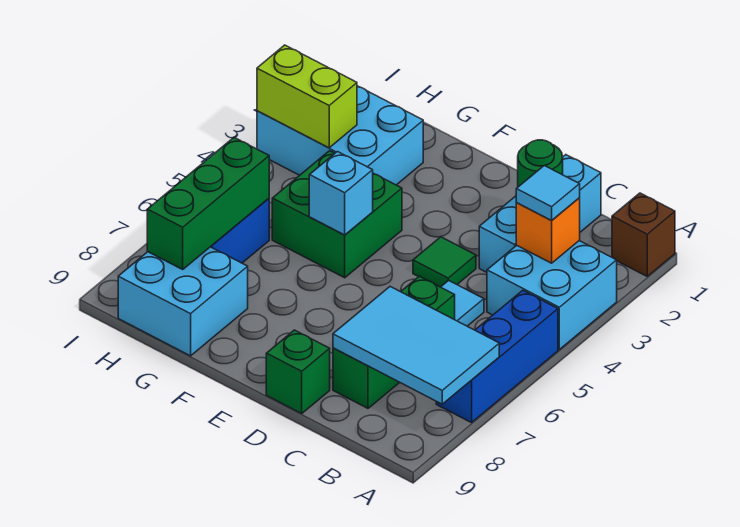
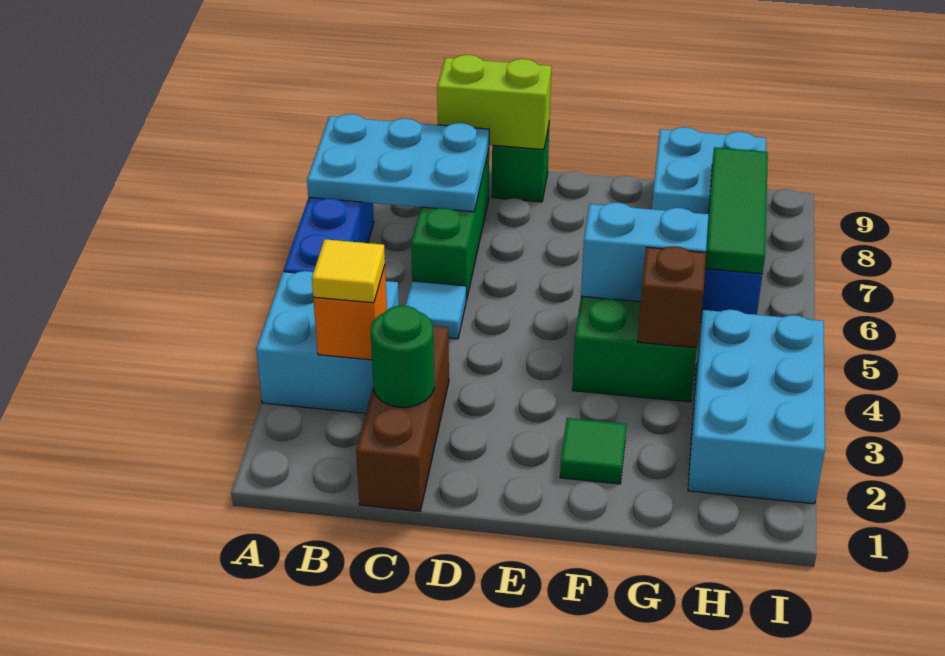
brown 1x1 brick [612,193,675,276] -> brown 1x1 brick moved to [637,246,706,348]
cyan 2x3 tile [333,287,499,404] -> cyan 2x3 plate [307,114,489,212]
cyan 1x1 tile [516,166,580,220] -> yellow 1x1 tile [312,239,385,303]
cyan 1x3 brick [479,155,601,272] -> brown 1x3 brick [356,326,449,511]
green 1x1 tile [413,237,476,287] -> green 1x1 tile moved to [560,418,627,484]
cyan 1x1 brick [309,152,373,235] -> cyan 1x2 brick [581,203,709,302]
cyan 2x3 brick [257,86,423,185] -> cyan 2x3 brick turned to [688,310,825,504]
lime 1x2 brick [257,45,357,148] -> lime 1x2 brick moved to [437,55,551,150]
green 1x3 brick [147,138,269,269] -> green 1x3 tile [705,147,768,274]

